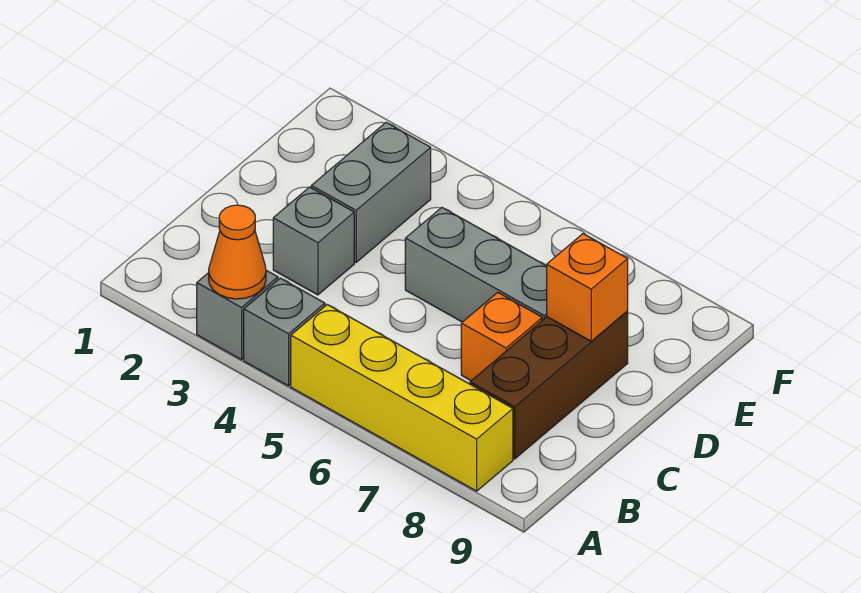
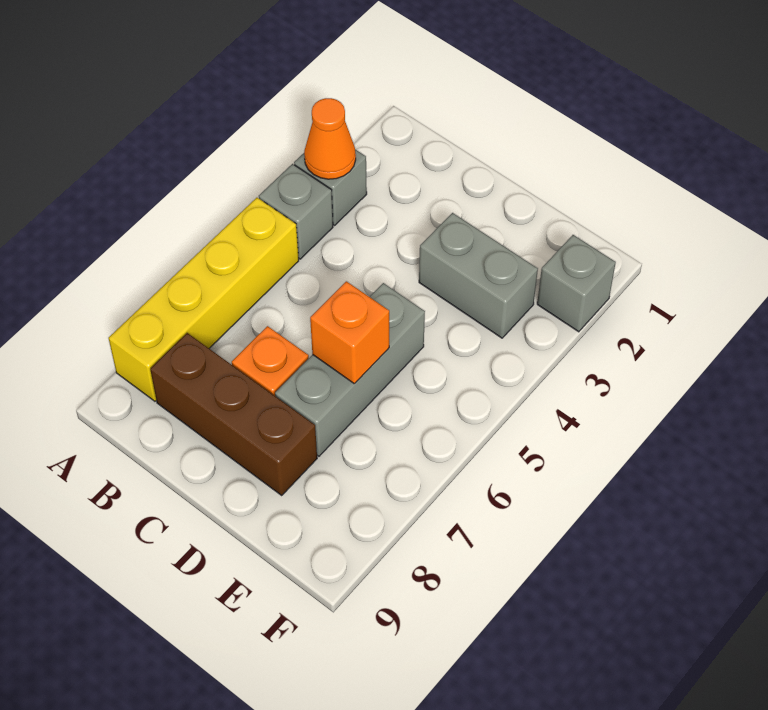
grey 1x1 brick [273,187,354,295] -> grey 1x1 brick moved to [537,235,616,332]
orange 1x1 brick [547,234,628,341] -> orange 1x1 brick moved to [310,281,389,384]

